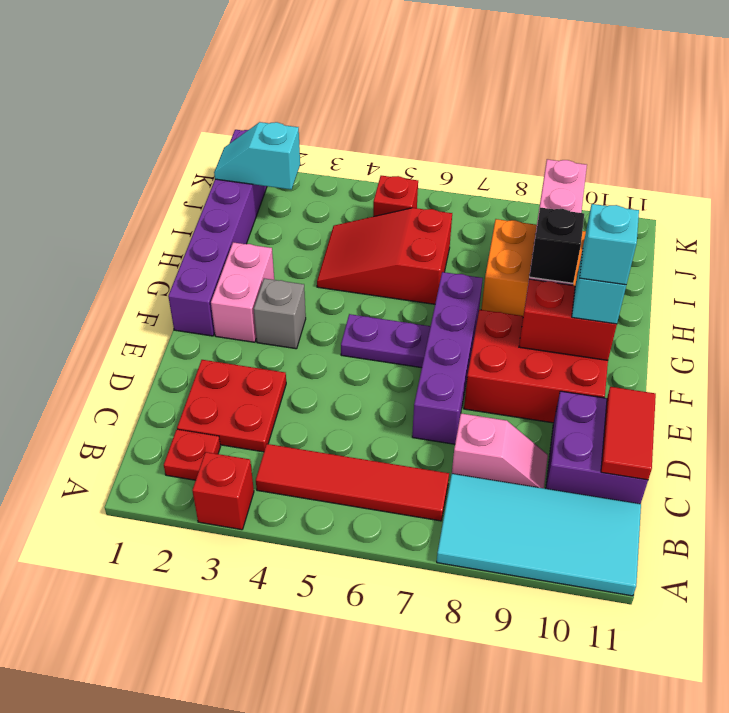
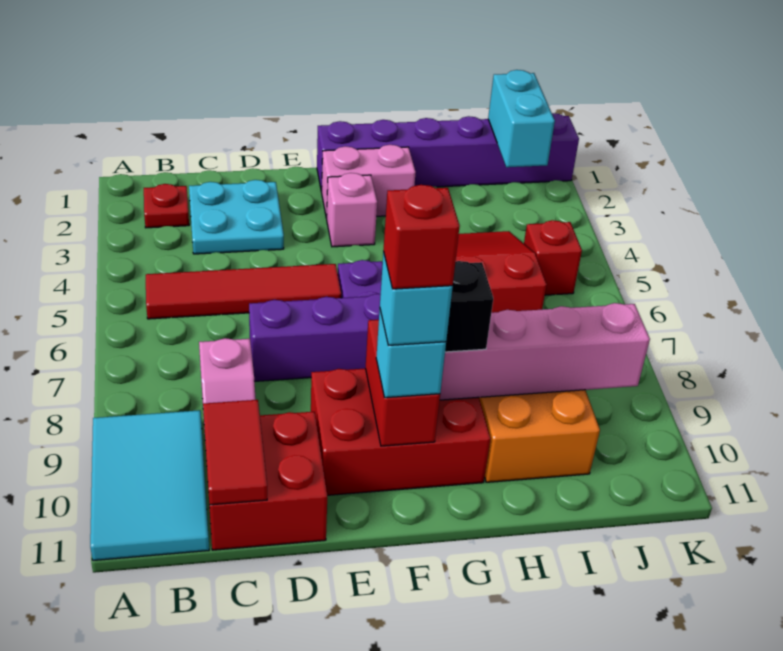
red 1x1 brick [192,452,254,530] -> red 1x1 brick moved to [383,185,460,289]
cyan 2x4 tile [437,474,641,596] -> cyan 2x3 tile [90,410,209,561]
red 1x4 tile [256,444,449,521] -> red 1x4 tile turned to [146,264,341,319]
red 2x2 plate [177,360,286,452] -> cyan 2x2 plate [189,180,284,254]
purple 2x2 brick [546,391,648,504] -> red 2x2 brick [205,412,327,550]
red 1x2 tile [601,387,656,480] -> red 1x2 tile turned to [203,400,267,505]
red 2x3 brick [464,310,608,423] -> red 2x3 brick turned to [311,368,490,495]
grey 1x1 brick [254,278,306,349] -> pink 1x1 brick [327,173,377,247]
cyan 1x2 slope [214,122,300,189] -> cyan 1x2 brick [488,70,555,167]

